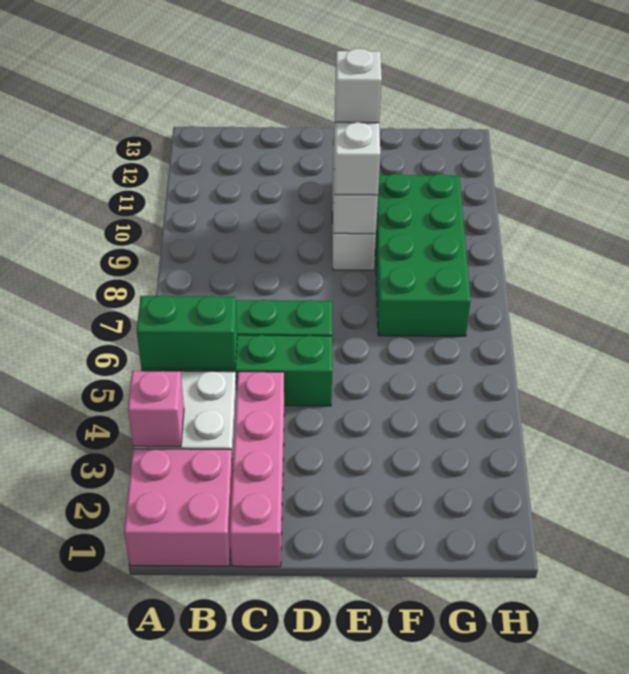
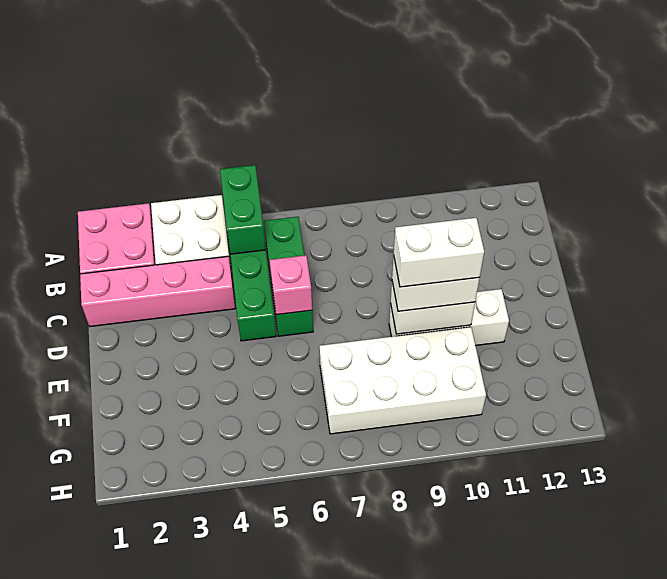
pink 1x1 brick [128,371,184,447] -> pink 1x1 brick moved to [270,255,312,315]
white 1x1 brick [335,48,382,123] -> white 1x2 brick [394,218,484,287]
green 2x4 brick [375,174,471,336] -> white 2x4 brick [319,327,486,434]

